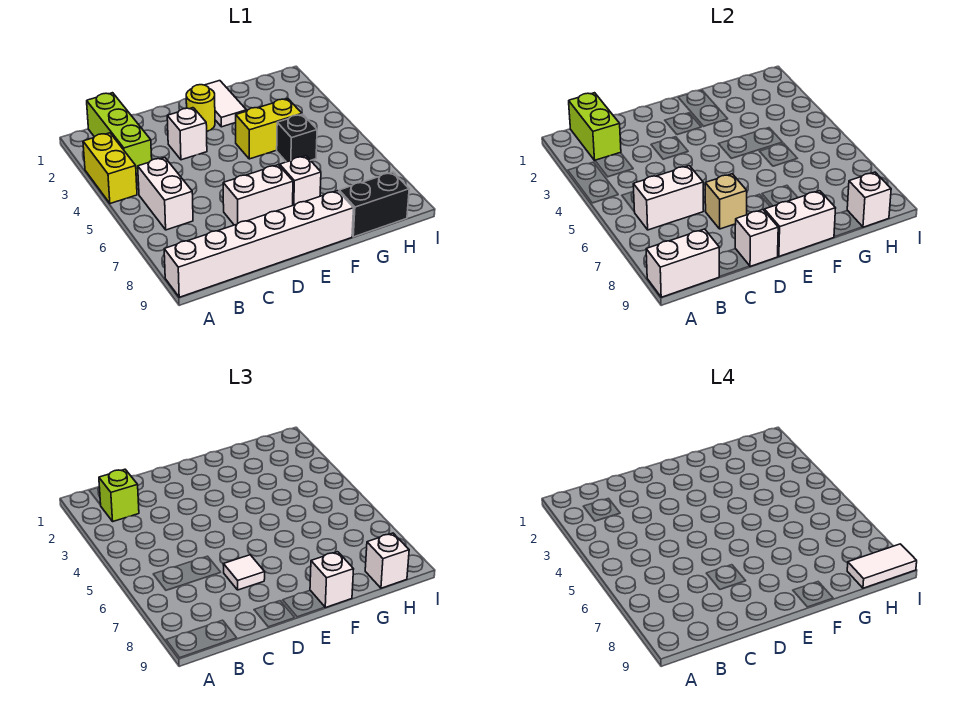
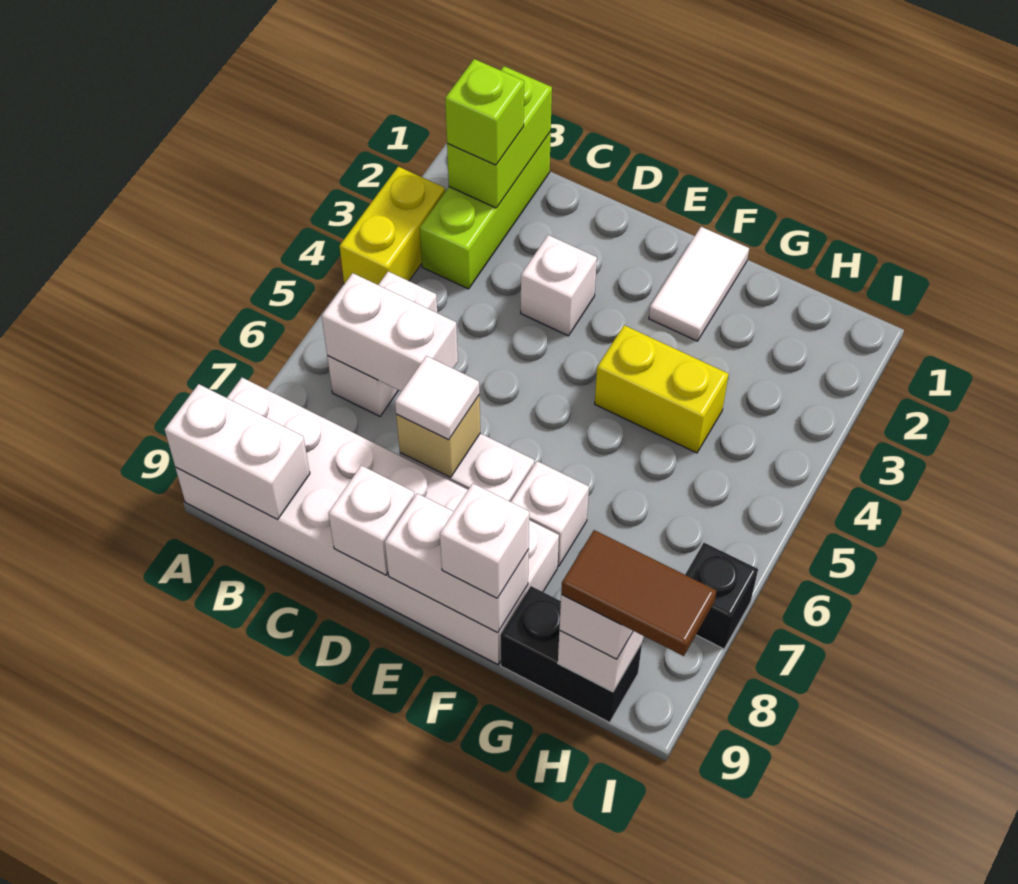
white 1x6 brick [164,191,354,297] -> white 2x6 brick [175,378,559,664]
yellow 1x1 round brick [186,85,215,131] -> none
black 1x1 brick [277,114,317,162] -> black 1x1 brick moved to [685,543,758,649]
white 1x2 tile [847,544,917,588] -> brown 1x2 tile [561,530,717,656]

